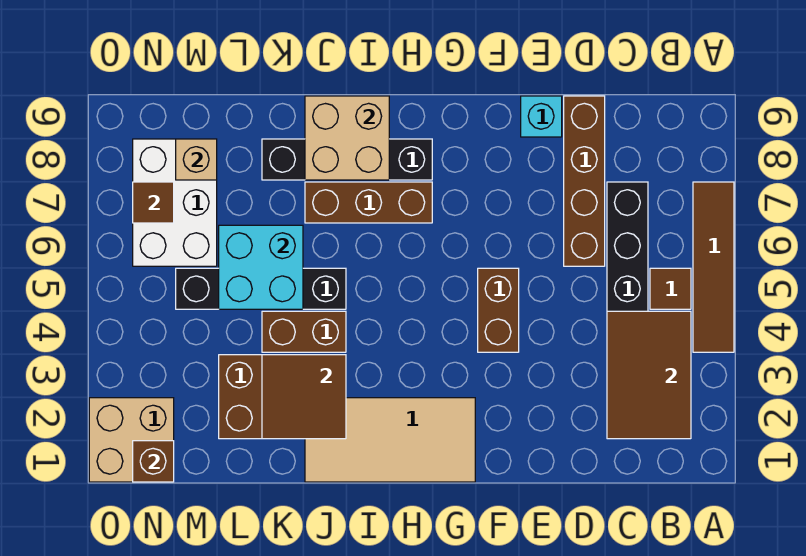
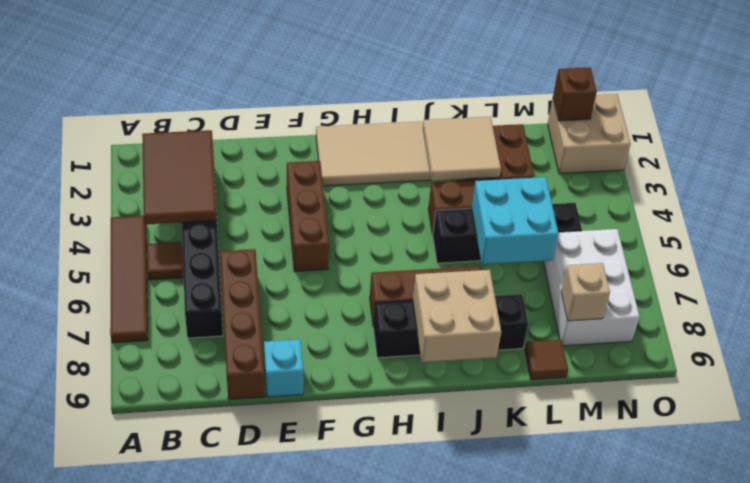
brown 1x2 brick [478,268,519,352] -> brown 1x3 brick [287,161,329,272]
brown 2x2 tile [262,355,346,439] -> tan 2x2 tile [423,117,501,181]
brown 1x1 tile [133,182,174,223] -> brown 1x1 tile moved to [525,340,568,380]

